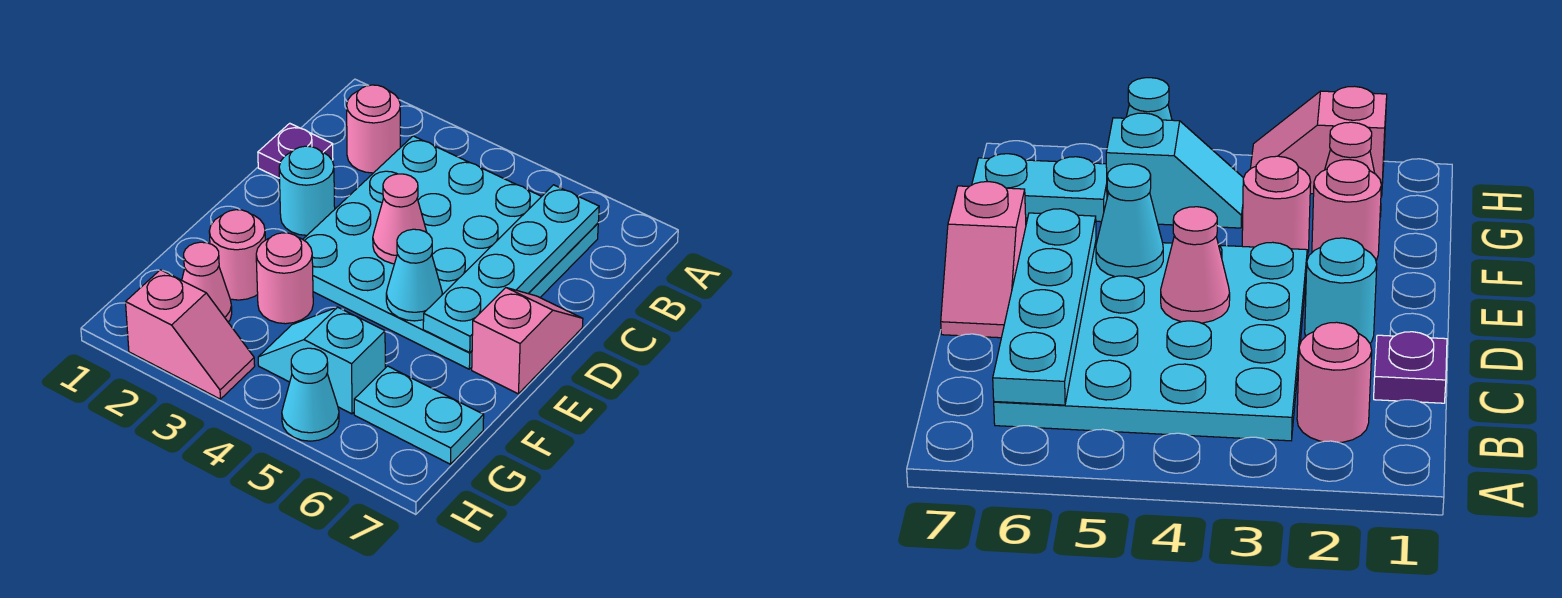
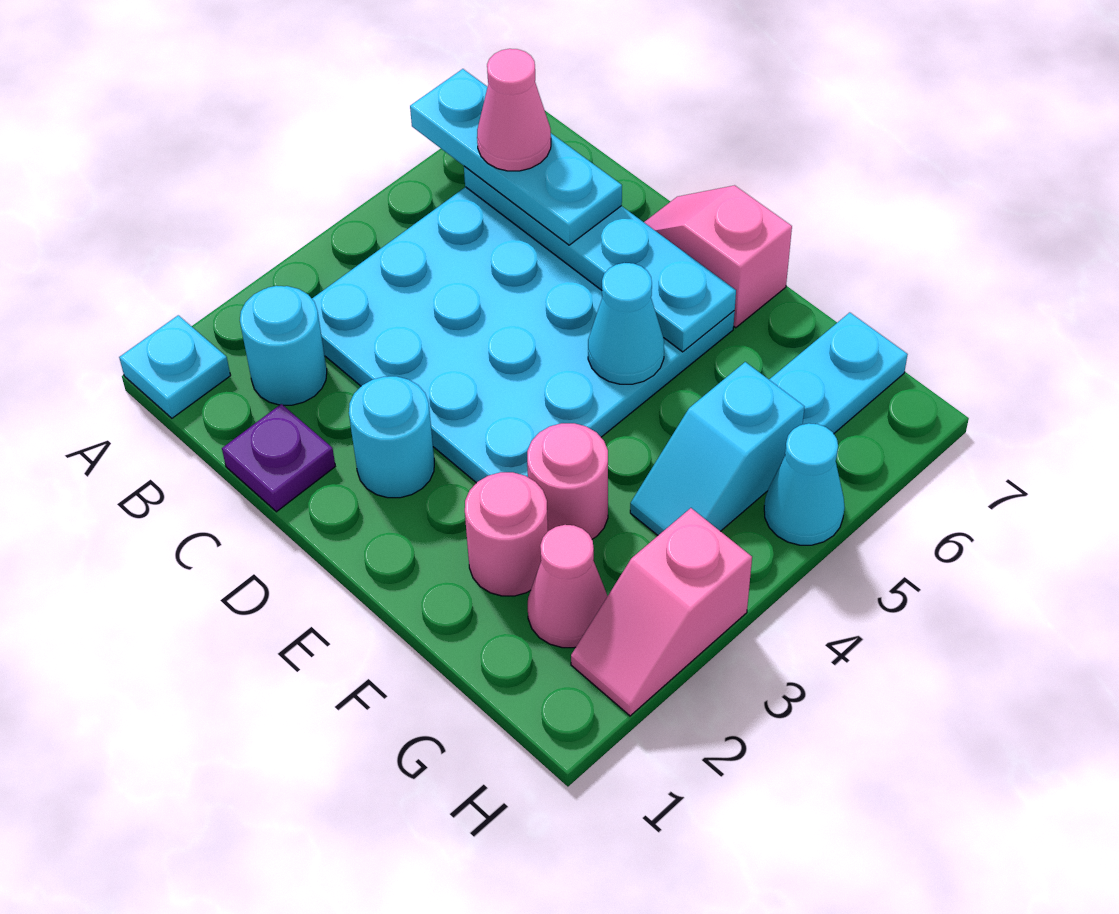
none -> cyan 1x1 plate [119,315,231,418]
none -> cyan 1x3 plate [410,69,622,245]
pink 1x1 round brick [347,85,400,173] -> cyan 1x1 round brick [240,286,327,405]
pink 1x1 cone [373,174,427,264] -> pink 1x1 cone moved to [477,49,551,171]
pink 1x2 slope [126,270,255,399] -> pink 1x2 slope turned to [571,508,752,716]

